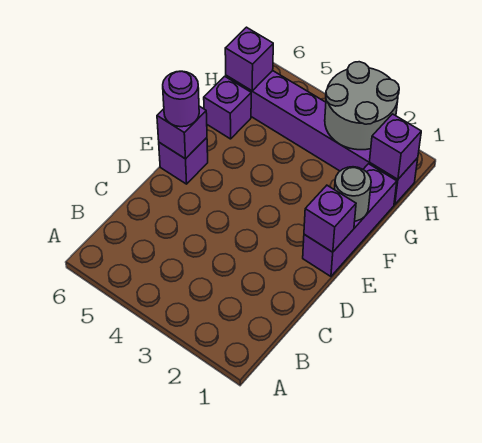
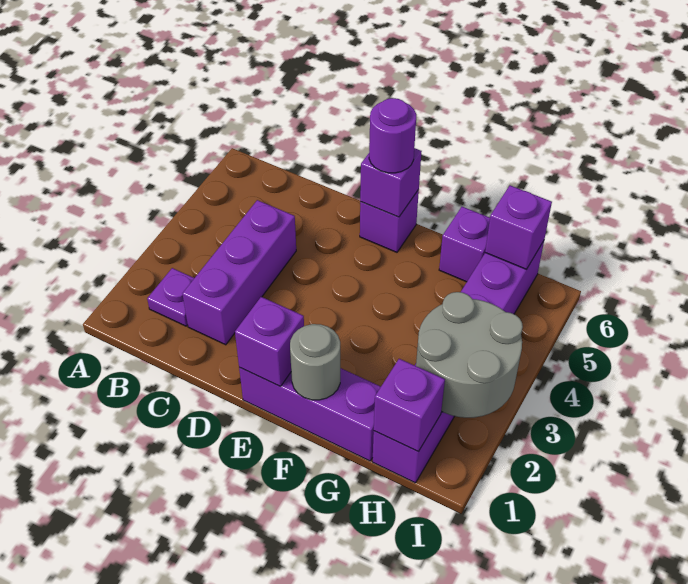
none -> purple 1x1 plate [147,268,194,326]
none -> purple 1x3 brick [182,200,296,345]

